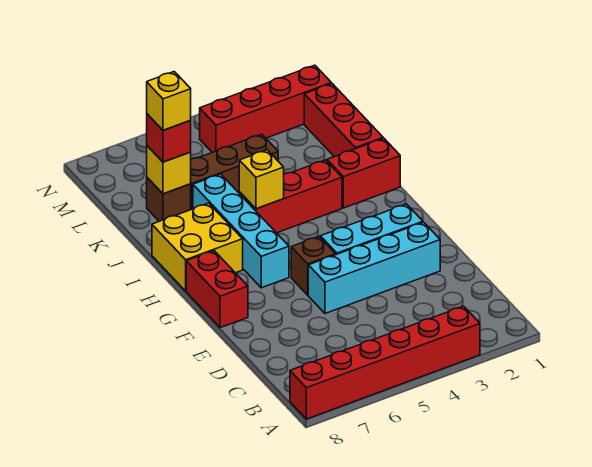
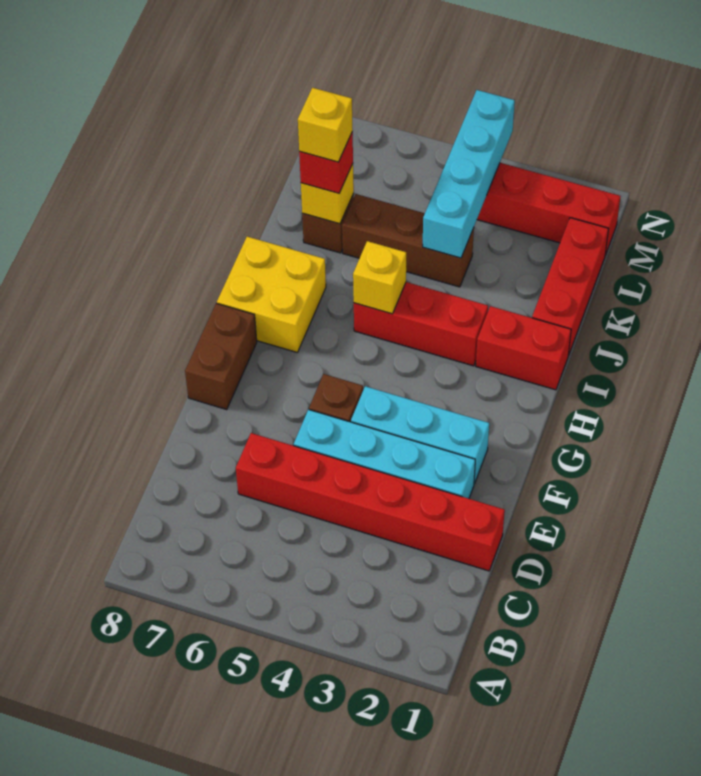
red 1x6 brick [290,306,480,419] -> red 1x6 brick moved to [236,433,505,571]
red 1x2 brick [186,251,248,328] -> brown 1x2 brick [185,303,257,409]
cyan 1x4 brick [193,174,289,288] -> cyan 1x4 brick moved to [423,90,515,258]

